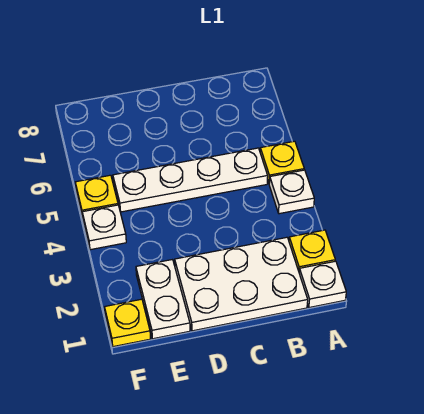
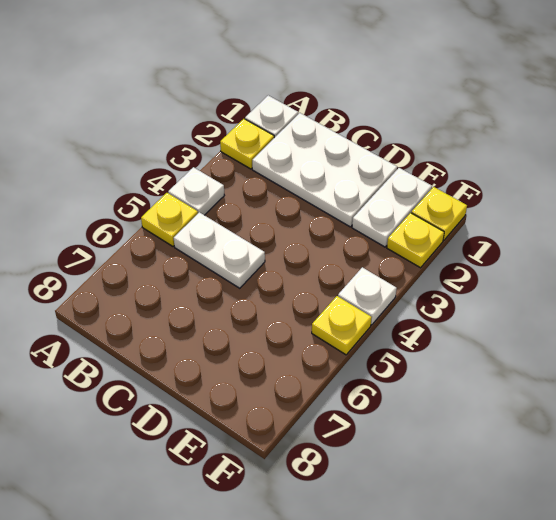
white 1x4 plate [113,148,268,212] -> white 1x2 plate [174,212,265,288]
none -> yellow 1x1 plate [387,213,444,268]

